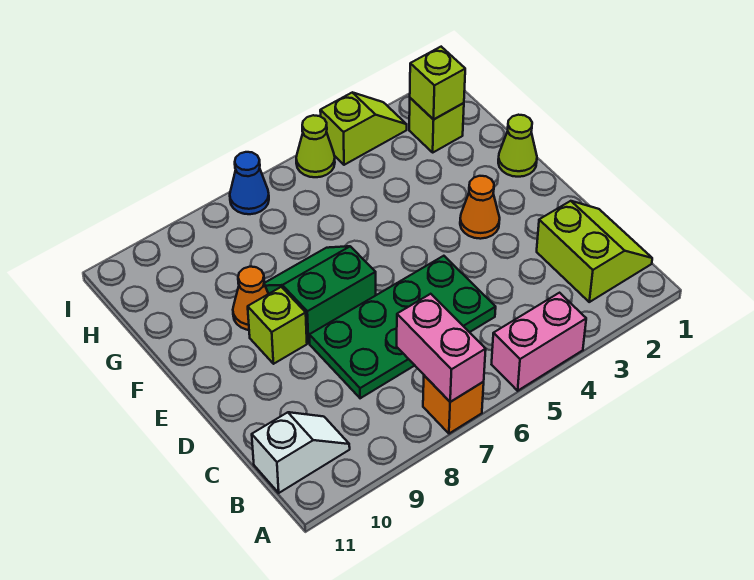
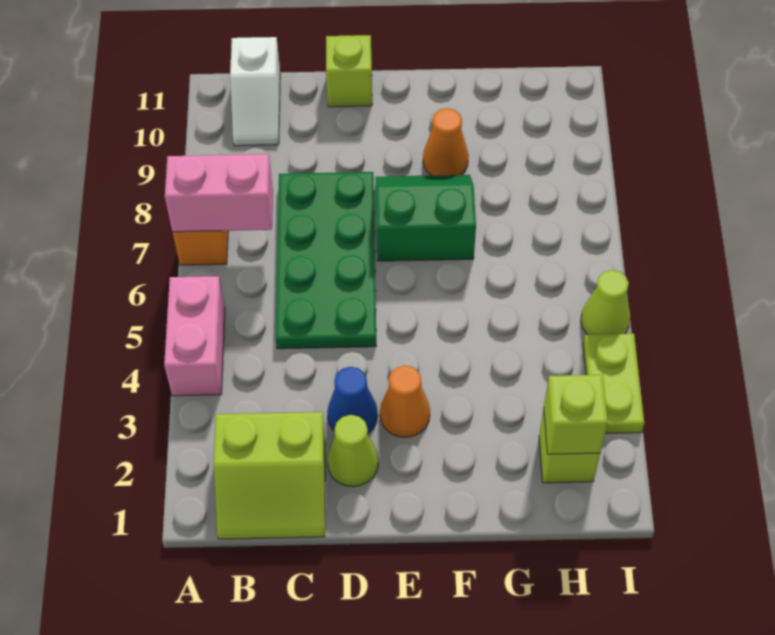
green 2x2 slope [264,246,376,343] -> green 2x2 slope turned to [376,175,476,261]
lime 1x1 brick [248,287,307,364] -> lime 1x1 brick moved to [326,35,372,107]
lime 1x1 cone [498,115,537,177] -> lime 1x1 cone moved to [327,415,378,487]
lime 1x2 slope [320,93,407,165] -> lime 1x2 plate [583,334,644,433]
blue 1x1 cone [230,152,269,214] -> blue 1x1 cone moved to [327,367,378,433]

